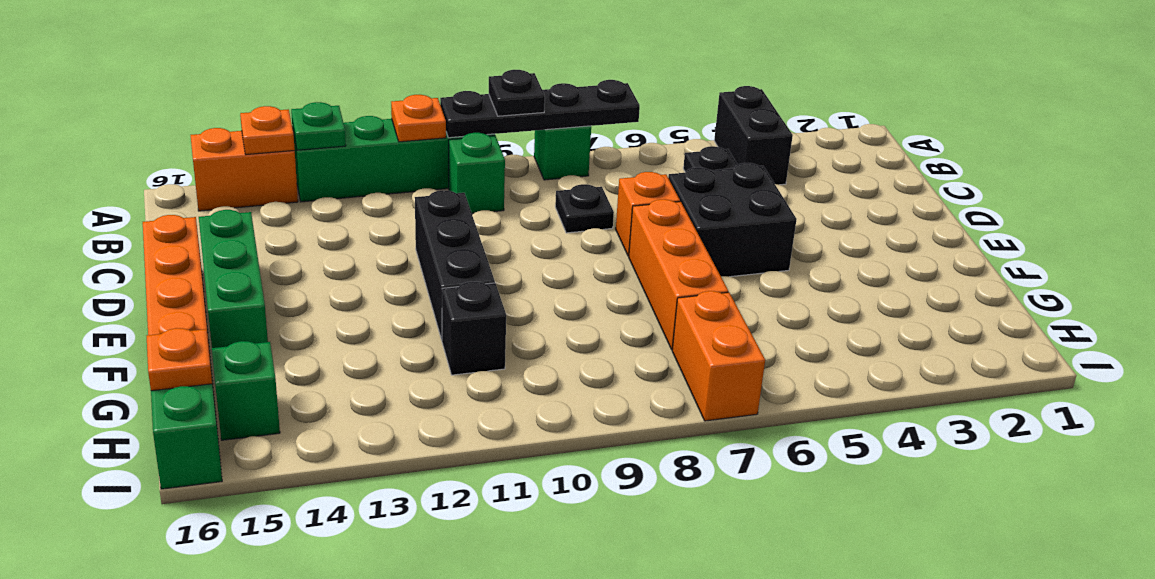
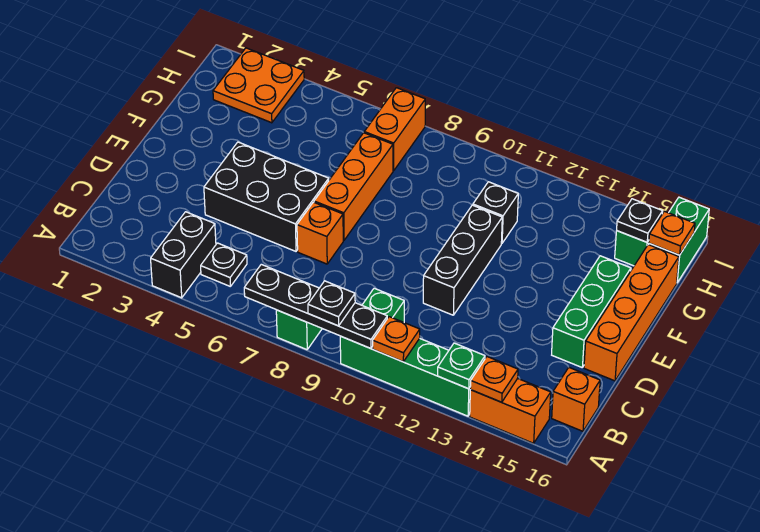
none -> orange 1x1 brick [552,368,600,431]
black 1x1 plate [555,184,614,233] -> black 1x1 plate moved to [617,199,663,242]
black 2x2 brick [668,163,797,277] -> black 2x3 brick [204,142,329,251]
none -> orange 2x2 plate [213,48,304,123]

